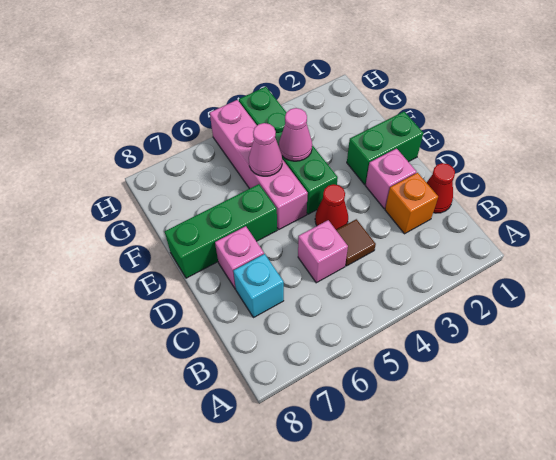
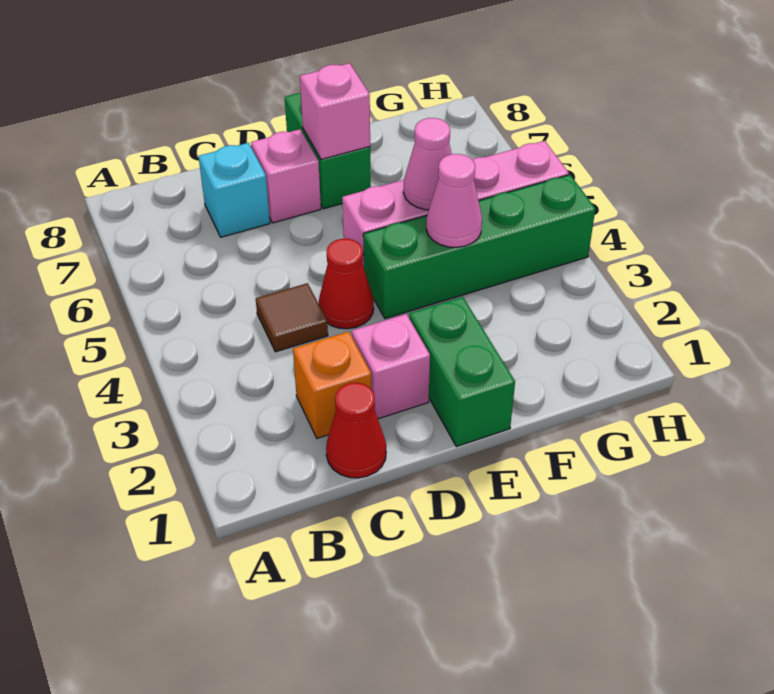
pink 1x1 brick [298,220,348,283] -> pink 1x1 brick moved to [300,63,370,160]
green 1x3 brick [165,184,277,278] -> green 1x2 brick [285,93,371,209]

